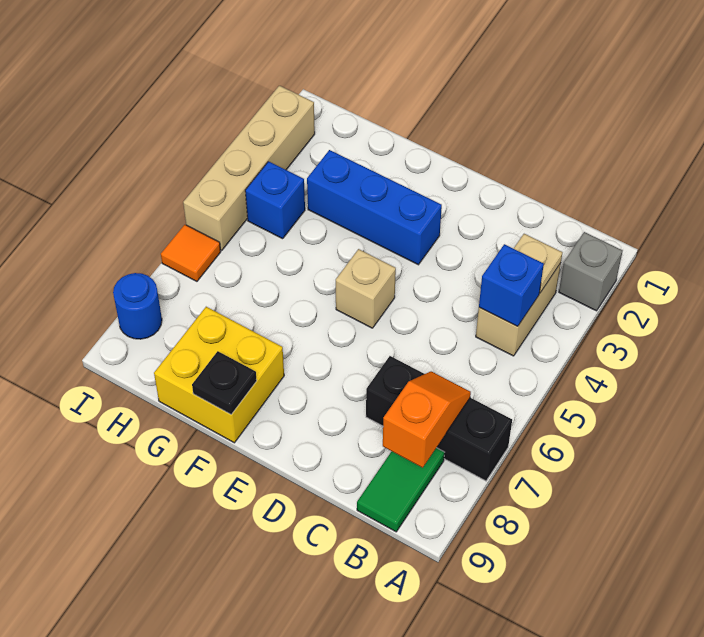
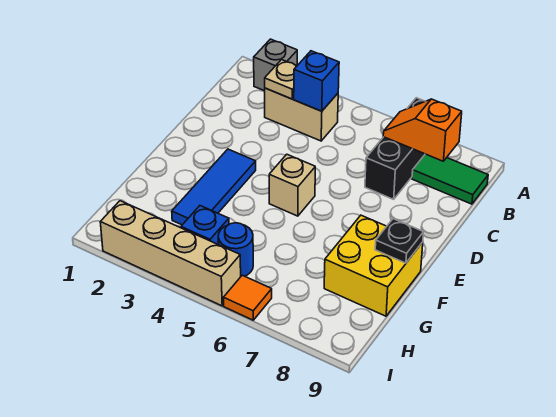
blue 1x3 brick [307,150,442,265] -> blue 1x3 tile [172,149,256,225]
blue 1x1 round brick [113,273,162,339] -> blue 1x1 round brick moved to [218,223,253,276]

